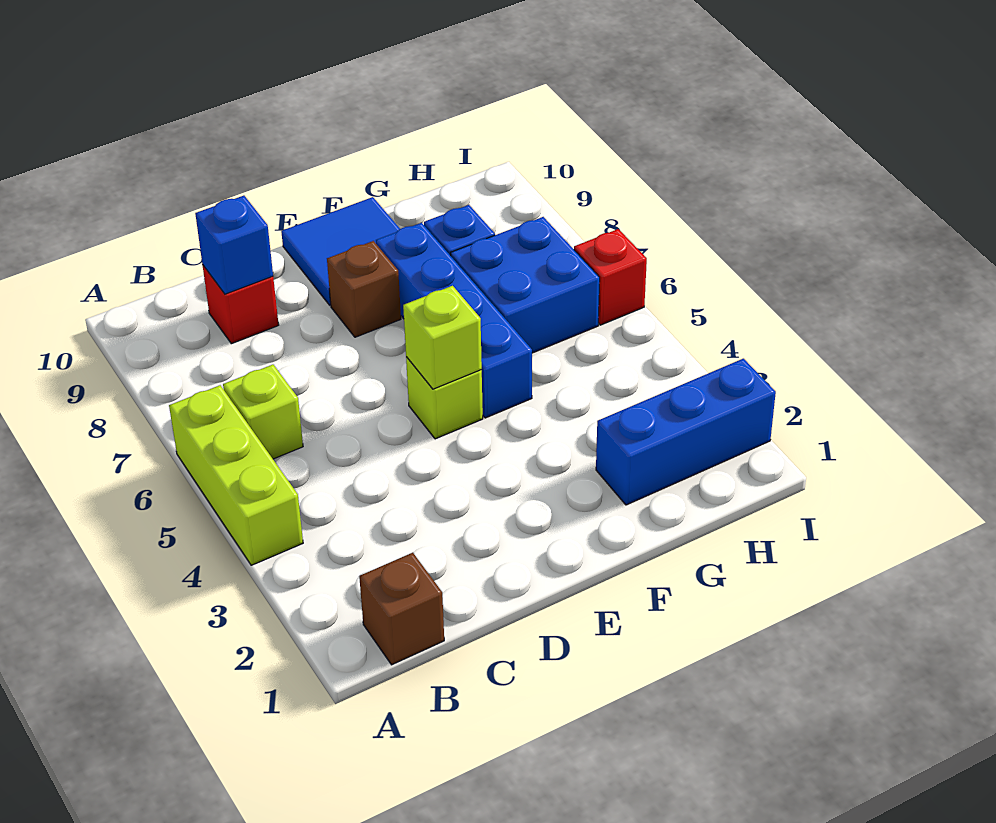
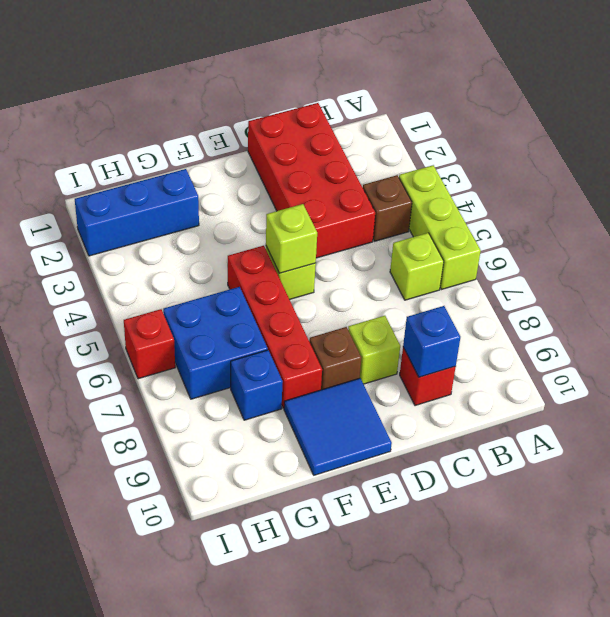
brown 1x1 brick [359,553,444,665] -> brown 1x1 brick moved to [363,175,412,241]
none -> red 2x4 brick [248,103,375,258]
none -> lime 1x1 brick [348,316,400,384]
blue 1x4 brick [376,223,532,418] -> red 1x4 brick [228,246,322,408]

